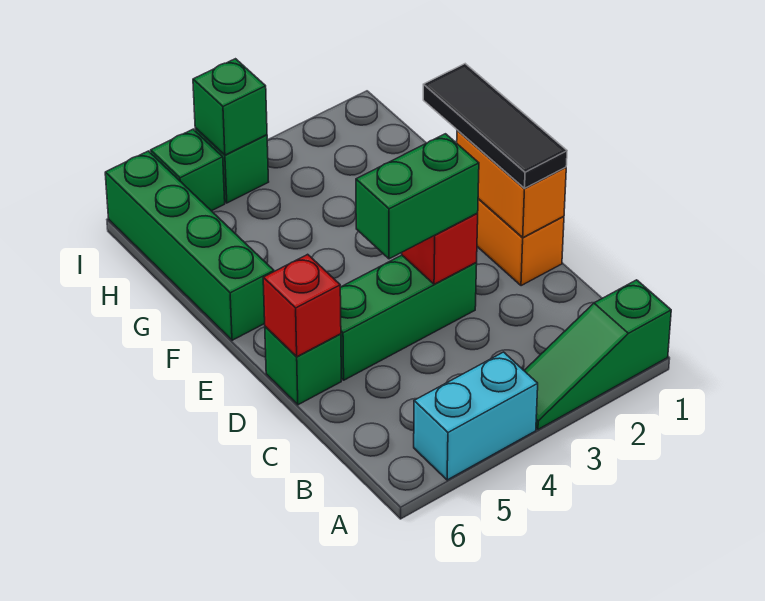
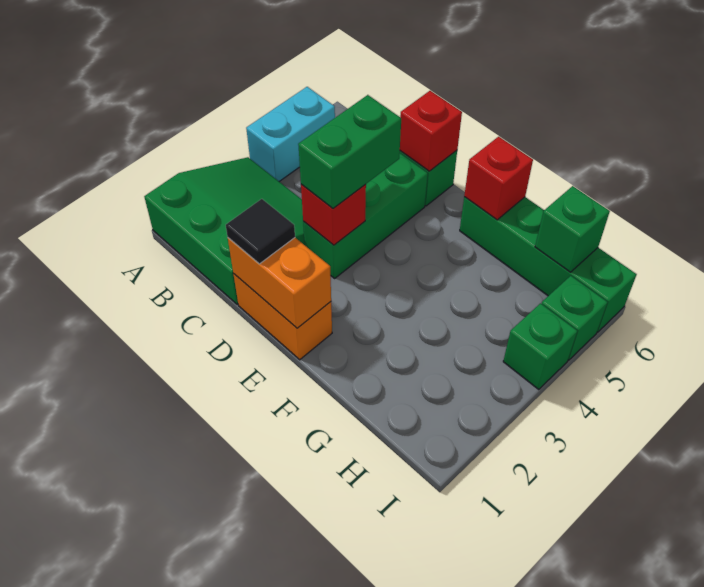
green 1x3 slope [524,280,671,429] -> green 3x3 slope [144,157,305,304]
black 1x3 tile [423,64,567,188] -> black 1x1 tile [226,199,295,264]
none -> red 1x1 brick [464,137,533,220]
green 1x1 brick [193,59,267,155] -> green 1x1 brick moved to [535,186,610,272]

